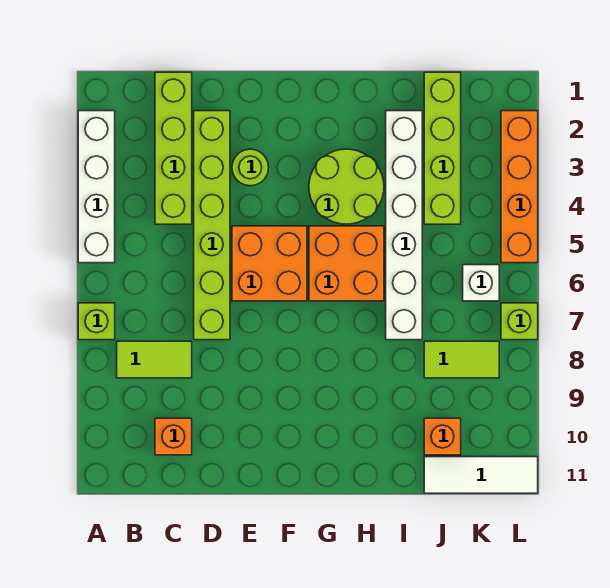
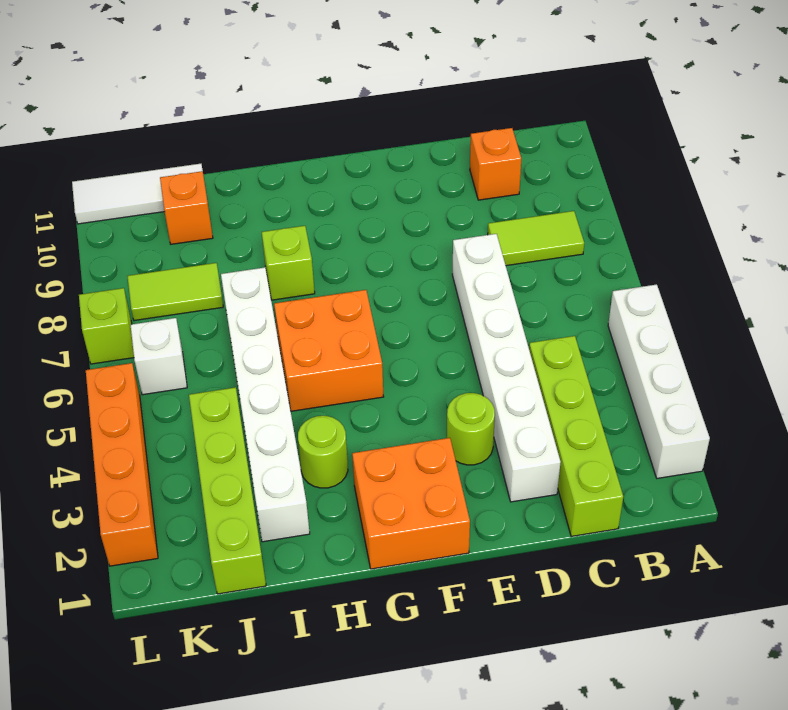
lime 1x1 brick [78,303,115,340] -> lime 1x1 brick moved to [262,226,315,300]
lime 1x6 brick [194,111,230,340] -> white 1x6 brick [452,234,561,502]
orange 2x2 brick [232,226,307,301] -> orange 2x2 brick moved to [352,438,470,569]
lime 2x2 round brick [309,149,384,224] -> lime 1x1 round brick [298,416,348,488]

